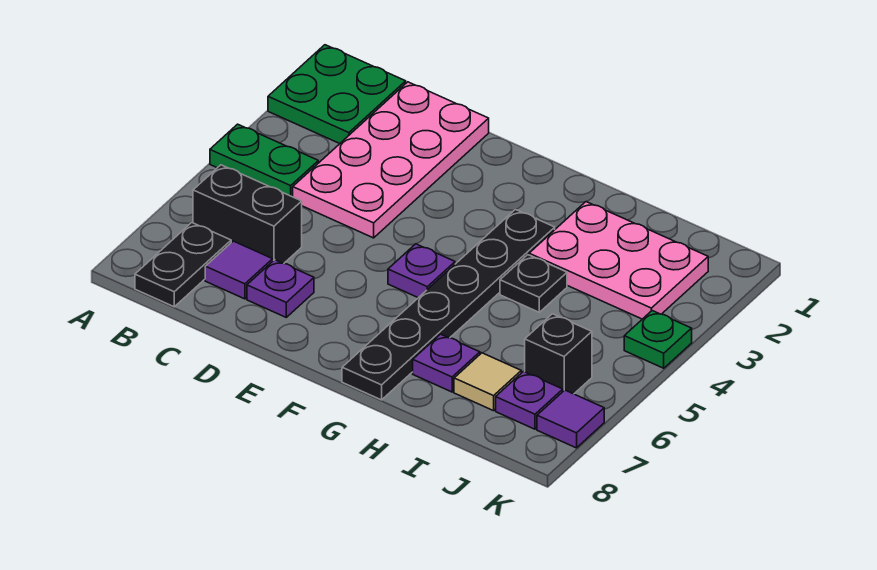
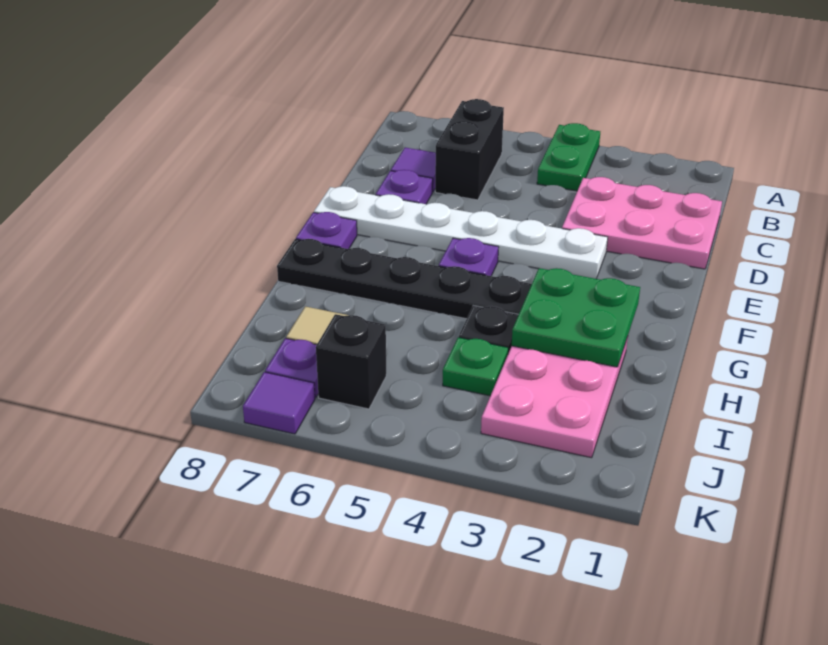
green 2x2 plate [268,45,406,144] -> green 2x2 plate moved to [512,268,640,367]
black 1x2 plate [135,223,231,307] -> none
pink 2x4 plate [293,82,489,238] -> pink 2x3 plate [562,177,722,269]
none -> white 1x6 plate [314,186,608,279]
purple 1x1 plate [413,334,480,392] -> purple 1x1 plate moved to [296,212,357,249]
green 1x1 plate [624,311,692,368] -> green 1x1 plate moved to [443,337,508,396]

